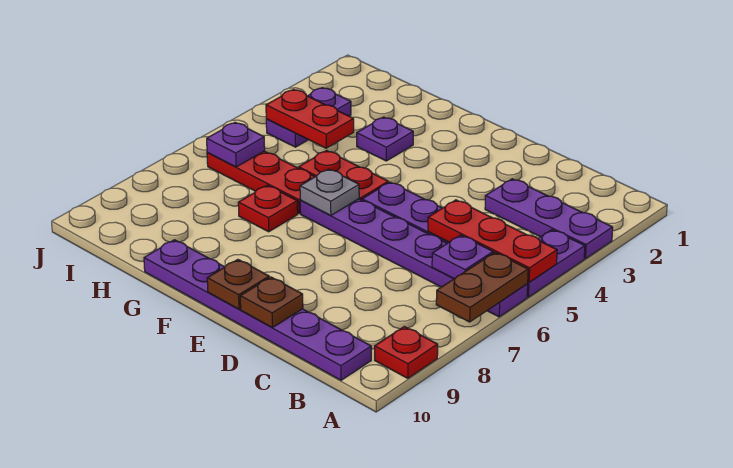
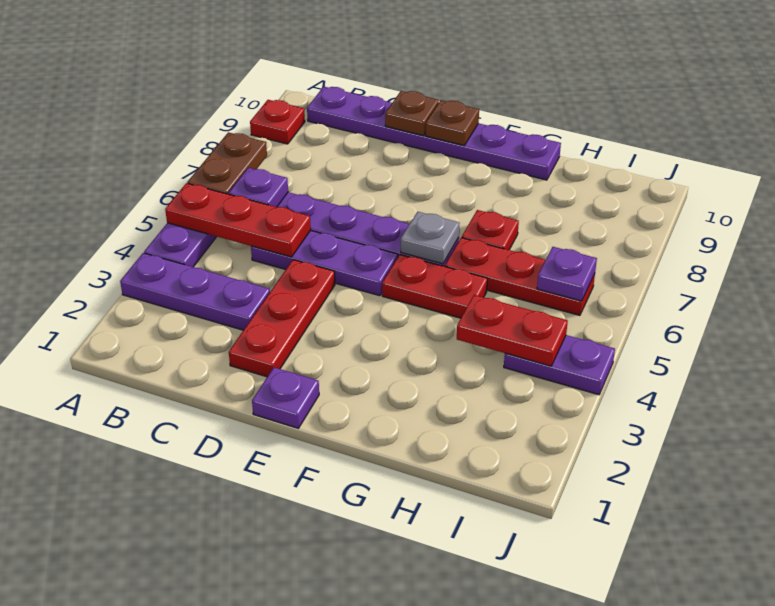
none -> red 1x3 plate [229,260,335,377]
purple 1x1 plate [357,117,413,161] -> purple 1x1 plate moved to [252,367,319,428]
purple 1x2 plate [266,88,351,147] -> purple 1x2 plate turned to [504,335,615,395]

